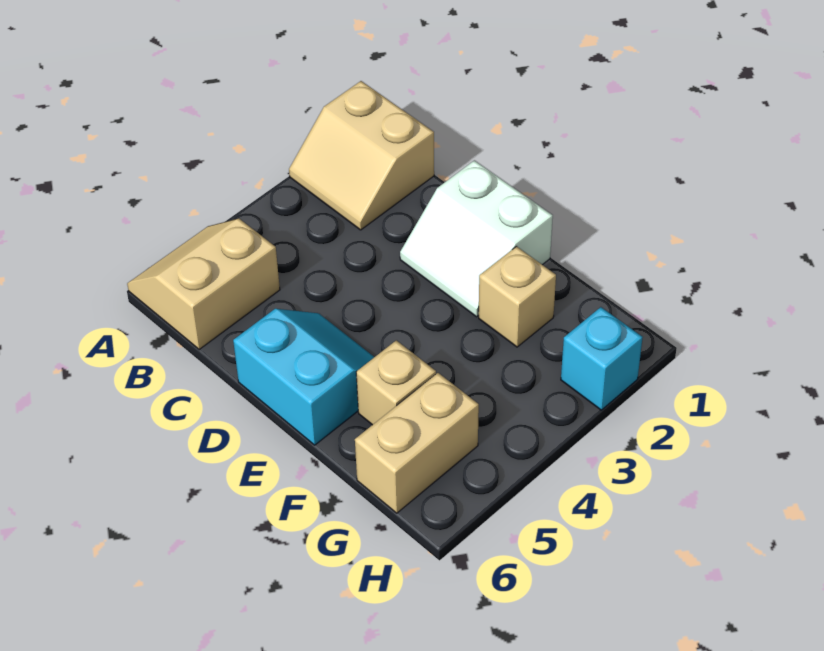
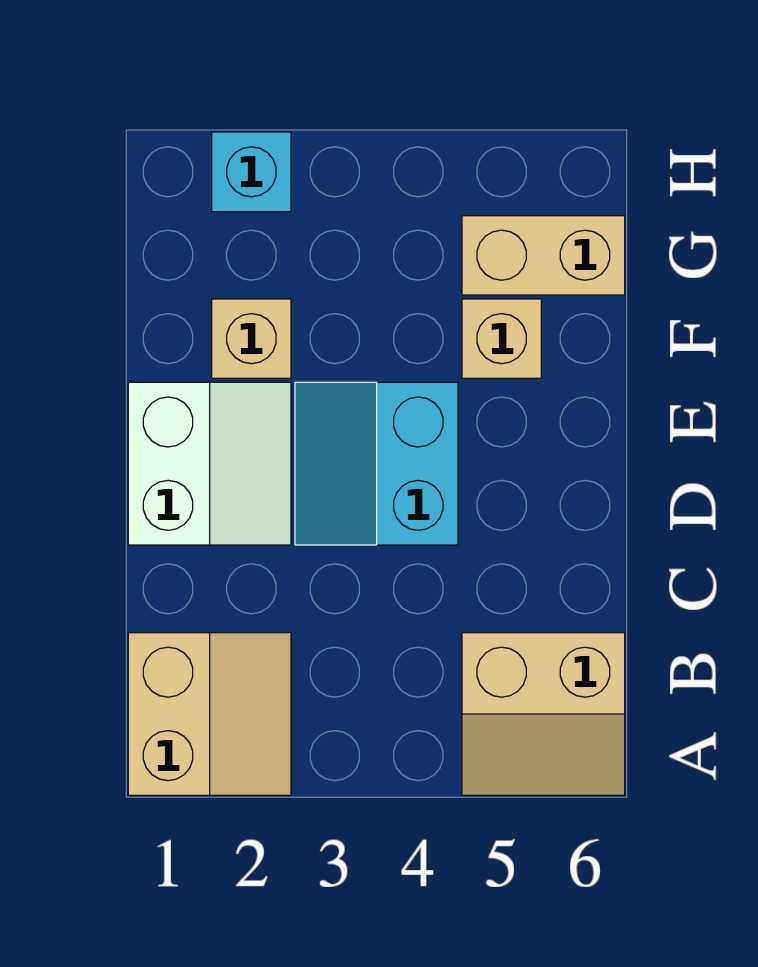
cyan 2x2 slope [233,309,374,445] -> cyan 2x2 slope moved to [295,382,458,545]

